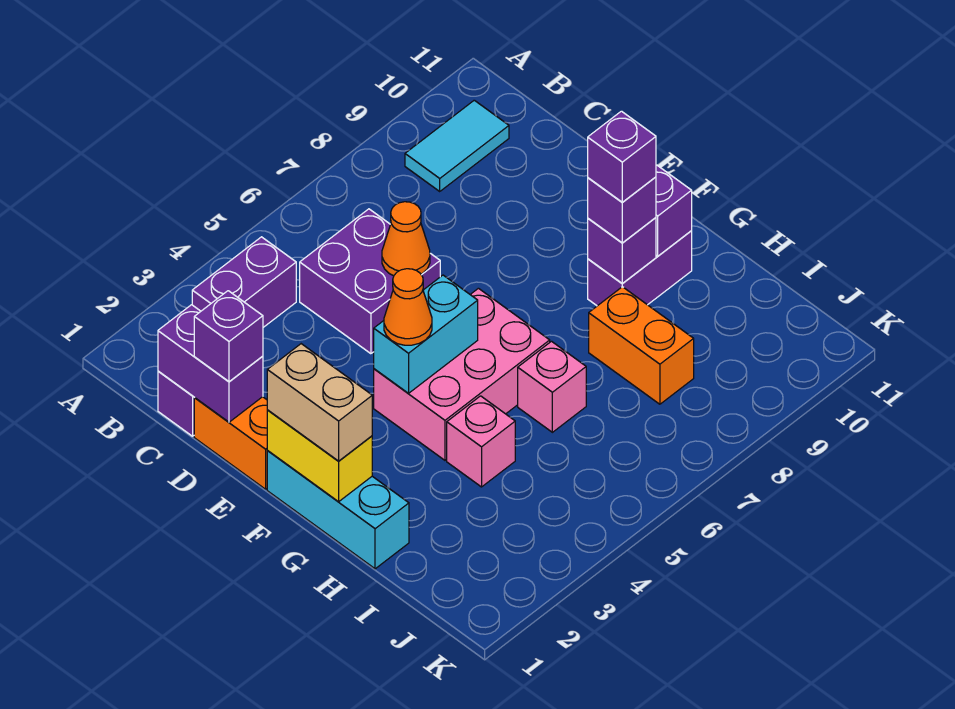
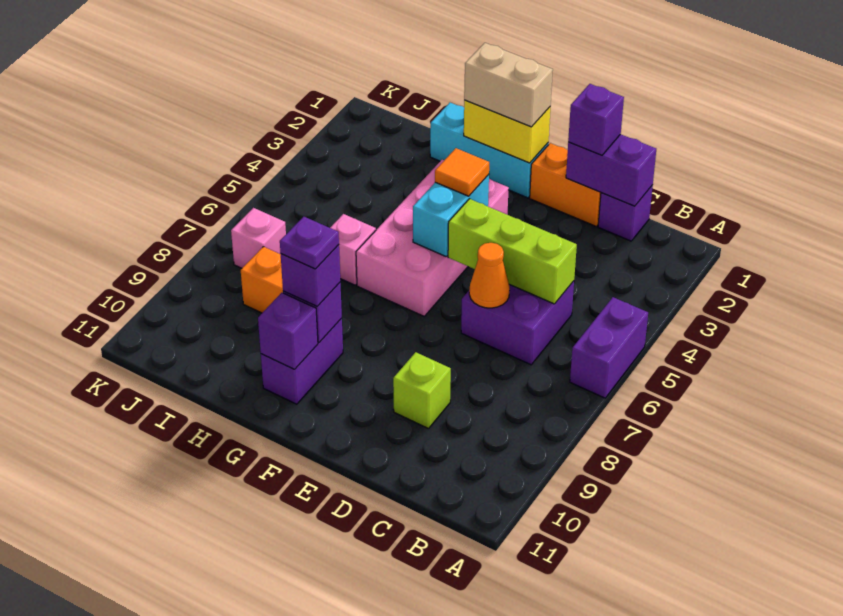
purple 1x2 brick [192,237,296,327] -> purple 1x2 brick moved to [570,297,648,398]
cyan 1x2 tile [405,100,509,191] -> none
none -> lime 1x3 brick [448,199,577,304]
none -> lime 1x1 brick [393,352,451,429]
pink 2x3 brick [374,288,550,460] -> pink 2x4 brick [356,160,509,316]
orange 1x1 cone [384,269,432,345] -> orange 1x1 tile [435,148,489,196]
purple 1x1 brick [588,111,656,202] -> purple 1x1 plate [280,217,339,269]
pink 1x1 brick [447,396,515,487] -> pink 1x1 brick moved to [231,208,286,268]

